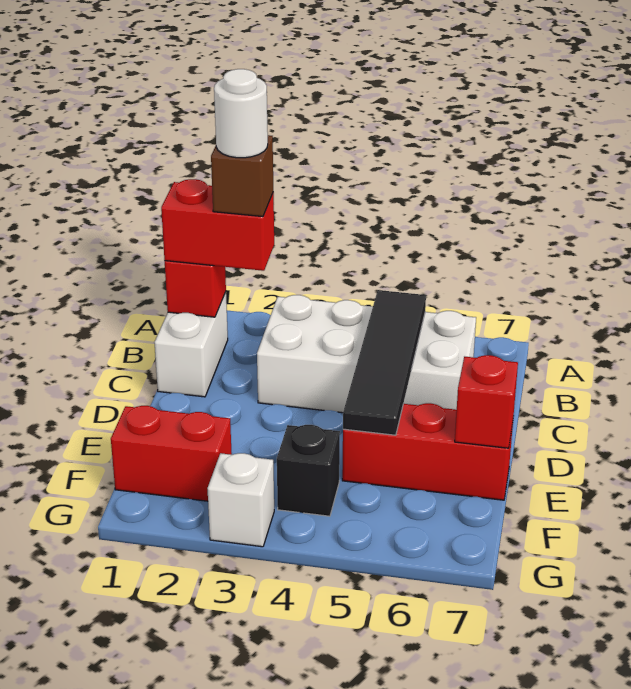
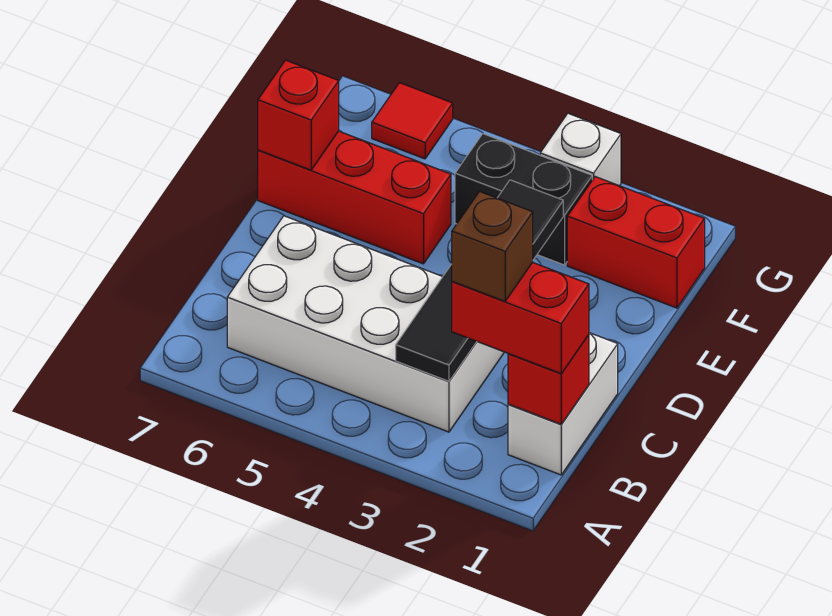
white 1x1 round brick [214,69,268,158] -> none
black 1x4 tile [343,290,426,435] -> black 1x4 tile moved to [396,180,563,381]
black 1x1 brick [277,425,340,516] -> black 1x2 brick [455,134,592,265]
none -> red 1x1 tile [372,83,453,159]

